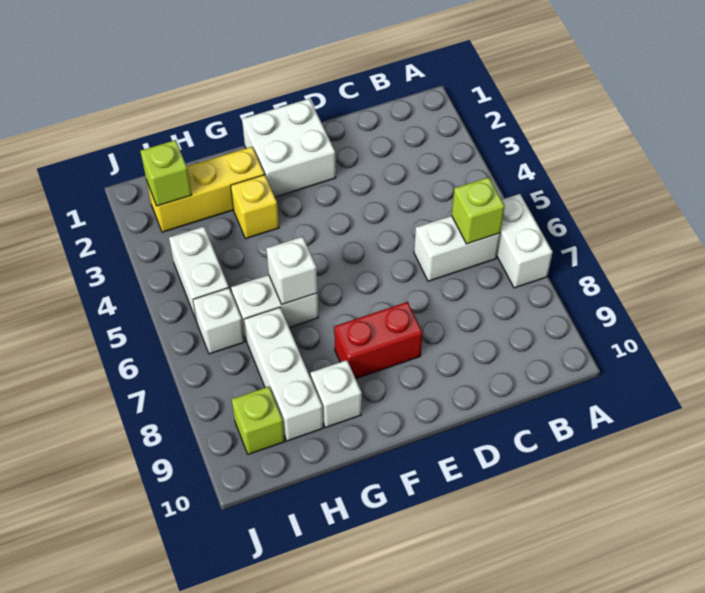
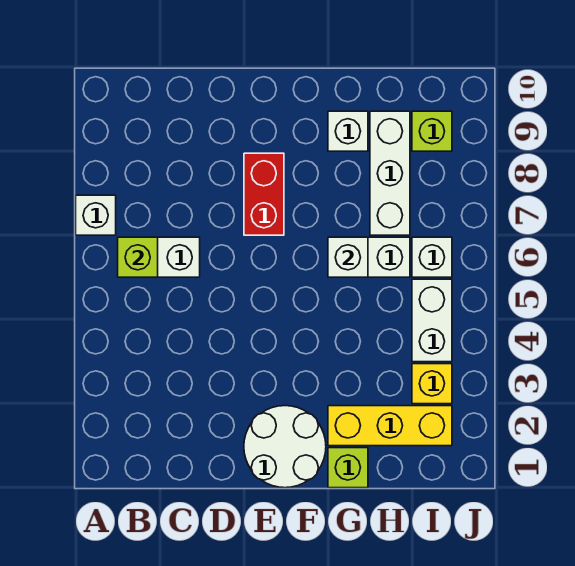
white 1x2 brick [497,194,552,288] -> white 1x1 brick [76,195,116,235]
white 2x2 brick [242,99,336,197] -> white 2x2 round brick [244,406,326,488]
red 1x2 brick [334,302,423,379] -> red 1x2 brick turned to [244,153,284,235]
yellow 1x1 brick [231,175,279,239] -> yellow 1x1 brick moved to [412,364,452,404]
lime 1x1 brick [140,140,192,206] -> lime 1x1 brick moved to [328,448,368,488]

